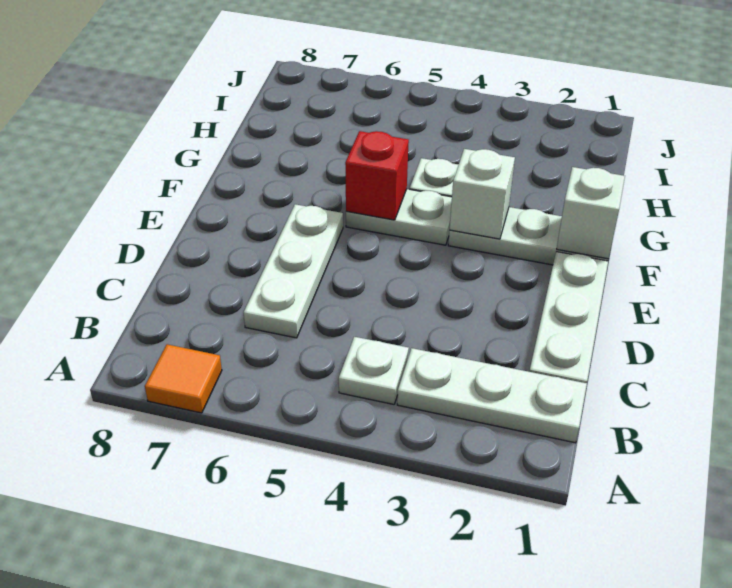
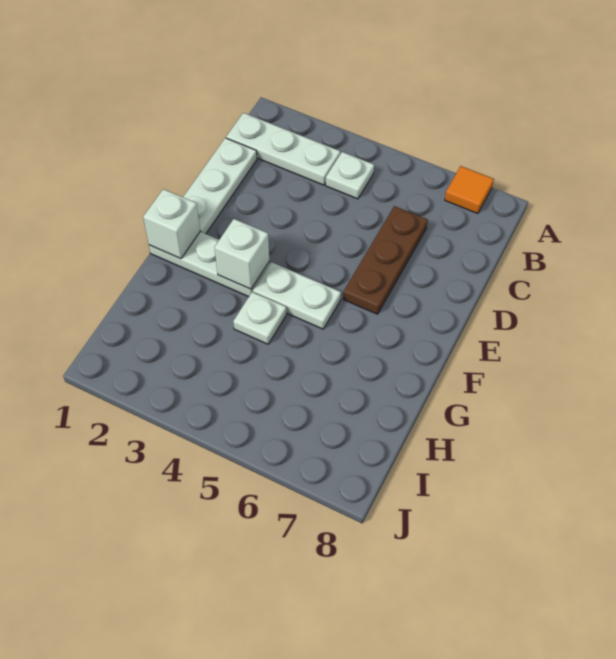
white 1x3 plate [244,204,343,338] -> brown 1x3 plate [343,206,428,314]
red 1x1 brick [345,131,409,220] -> none

